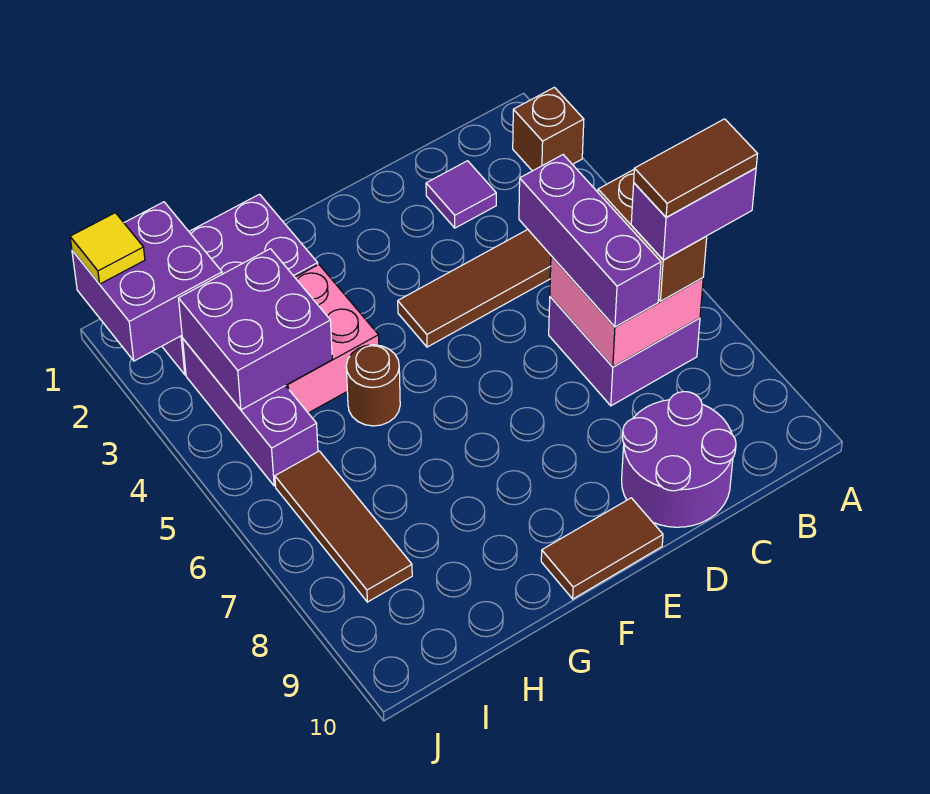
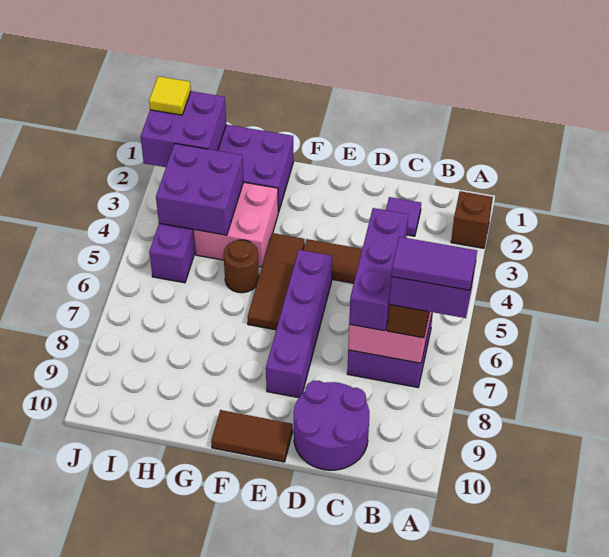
brown 1x2 tile [634,119,758,217] -> purple 1x2 tile [391,237,477,290]
none -> purple 1x4 brick [266,250,332,398]
brown 1x3 tile [275,451,412,602] -> brown 1x3 tile moved to [248,233,305,330]

